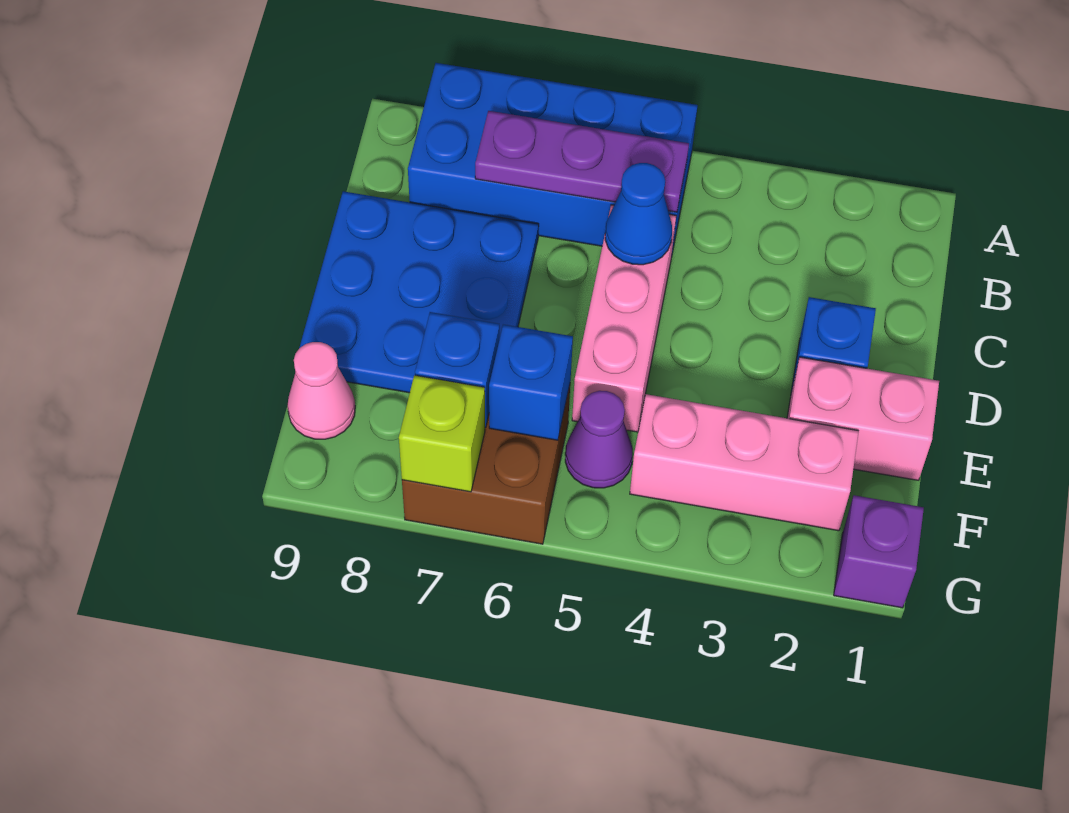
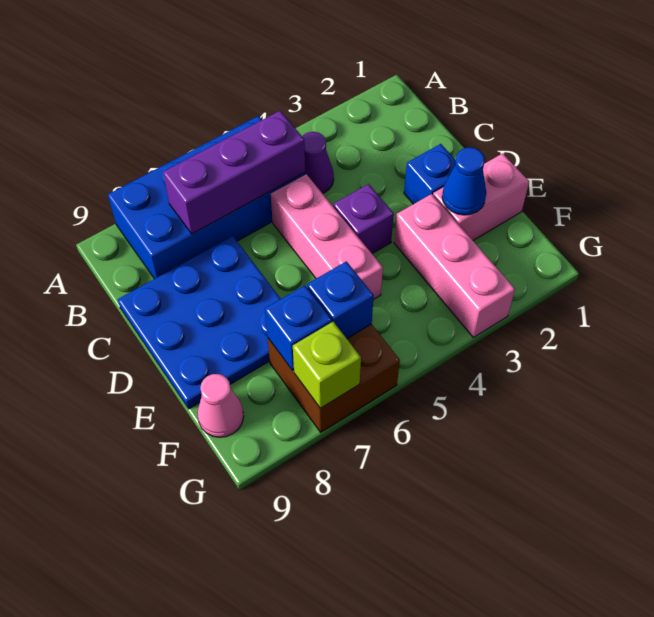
purple 1x3 plate [475,111,689,212] -> purple 1x3 brick [163,111,305,234]
blue 1x1 cone [605,163,672,265] -> blue 1x1 cone moved to [442,147,486,215]
pink 1x3 brick [630,394,859,531] -> pink 1x3 brick turned to [394,194,515,337]
purple 1x1 cone [565,391,633,488] -> purple 1x1 cone moved to [302,132,334,194]
purple 1x1 brick [834,495,924,608] -> purple 1x1 brick moved to [333,184,394,254]

